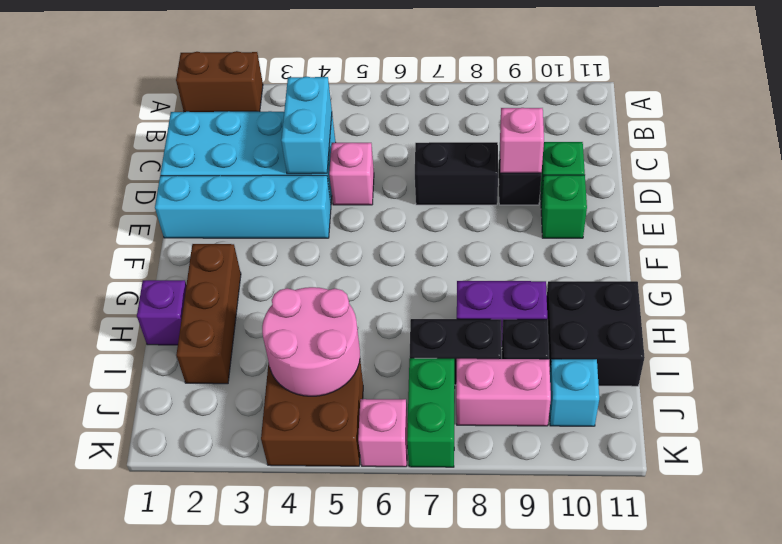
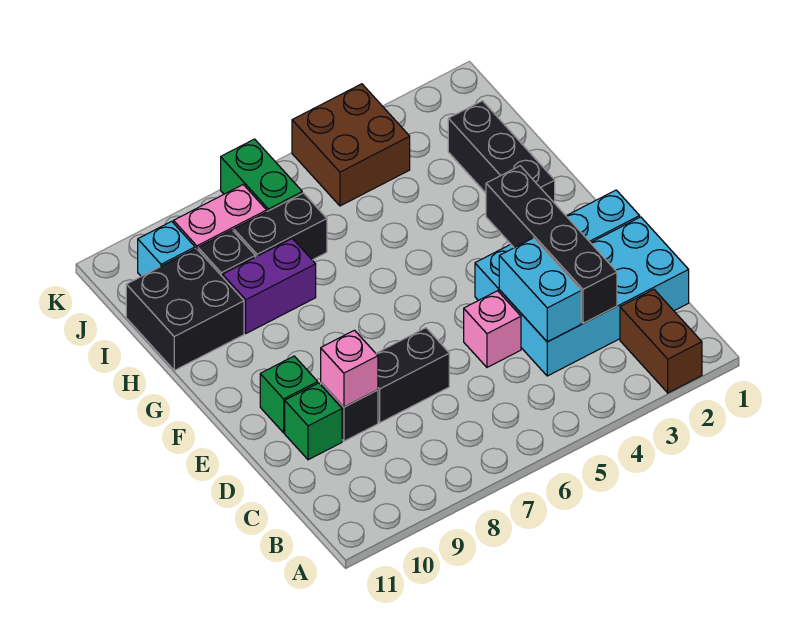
brown 1x2 brick [176,51,263,112] -> brown 1x2 brick turned to [620,289,702,393]
none -> black 1x4 brick [486,166,617,323]
brown 1x3 brick [176,244,241,384] -> black 1x3 brick [448,101,555,203]
purple 1x1 brick [137,280,186,345] -> none
pink 2x2 round brick [262,287,360,396] -> none
pink 1x1 brick [358,399,408,467] -> none

